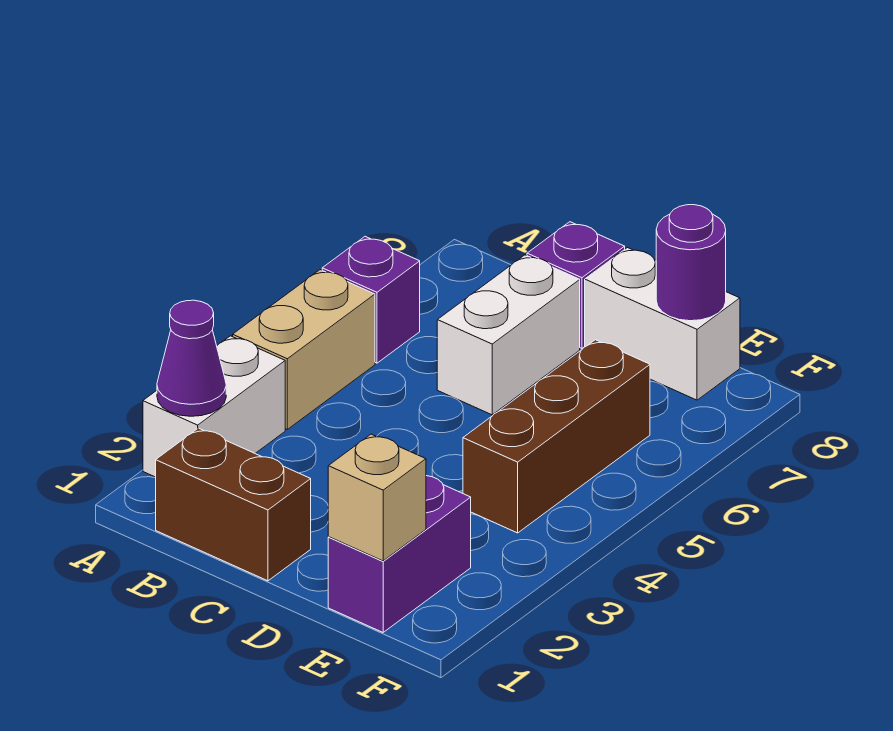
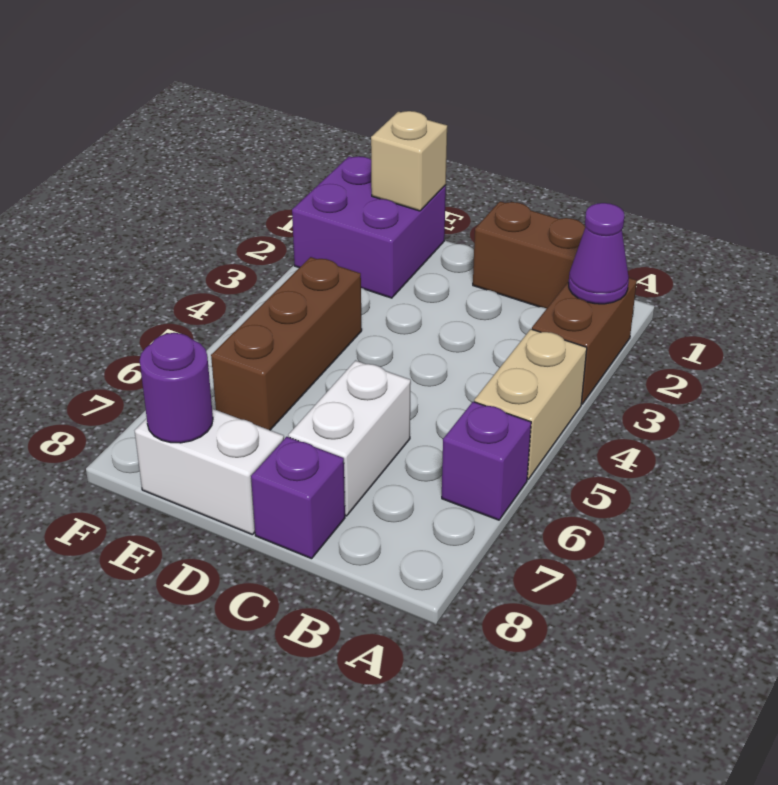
white 1x2 brick [143,336,285,477] -> brown 1x2 brick [532,278,637,404]
purple 1x2 brick [328,476,471,632] -> purple 2x2 brick [292,156,446,298]

